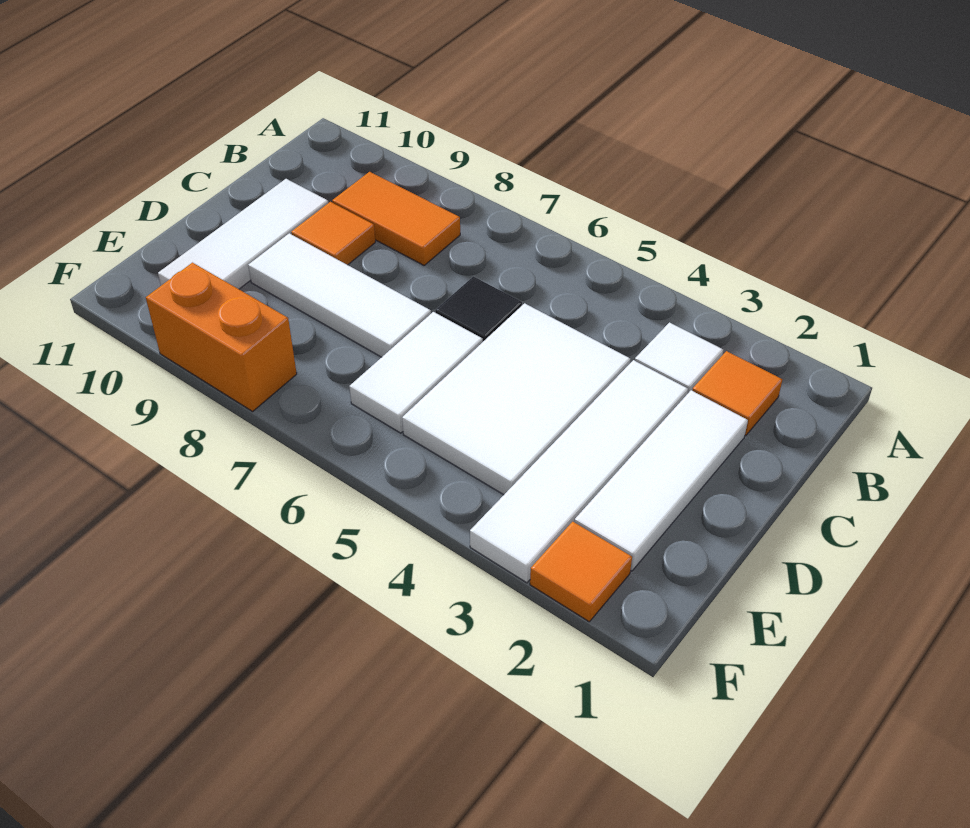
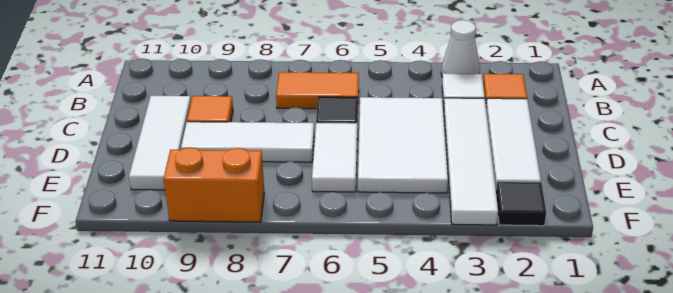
none -> white 1x1 cone [441,20,480,77]
orange 1x2 tile [332,172,460,265] -> orange 1x2 tile moved to [276,72,359,109]
orange 1x1 tile [530,522,632,622] -> black 1x1 tile [496,182,546,226]

